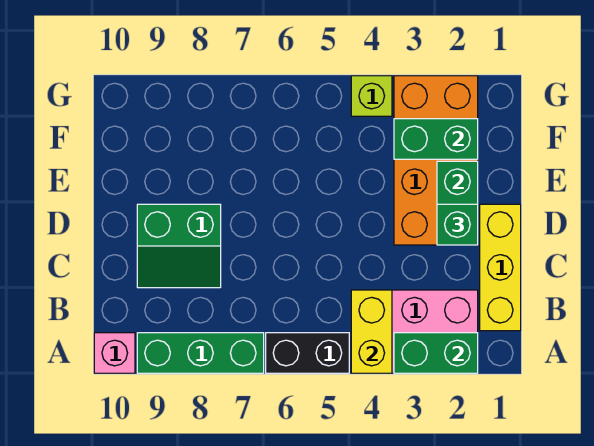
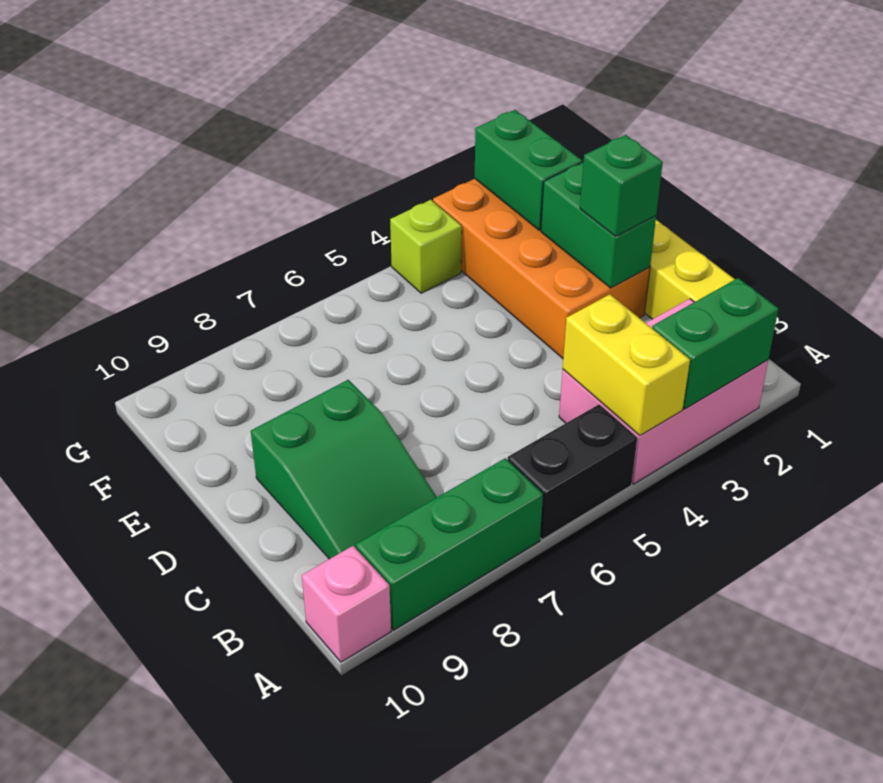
green 2x2 slope [137,204,221,288] -> green 2x3 slope [251,380,437,559]
green 1x2 brick [394,119,478,159] -> green 1x2 brick turned to [475,110,582,230]

